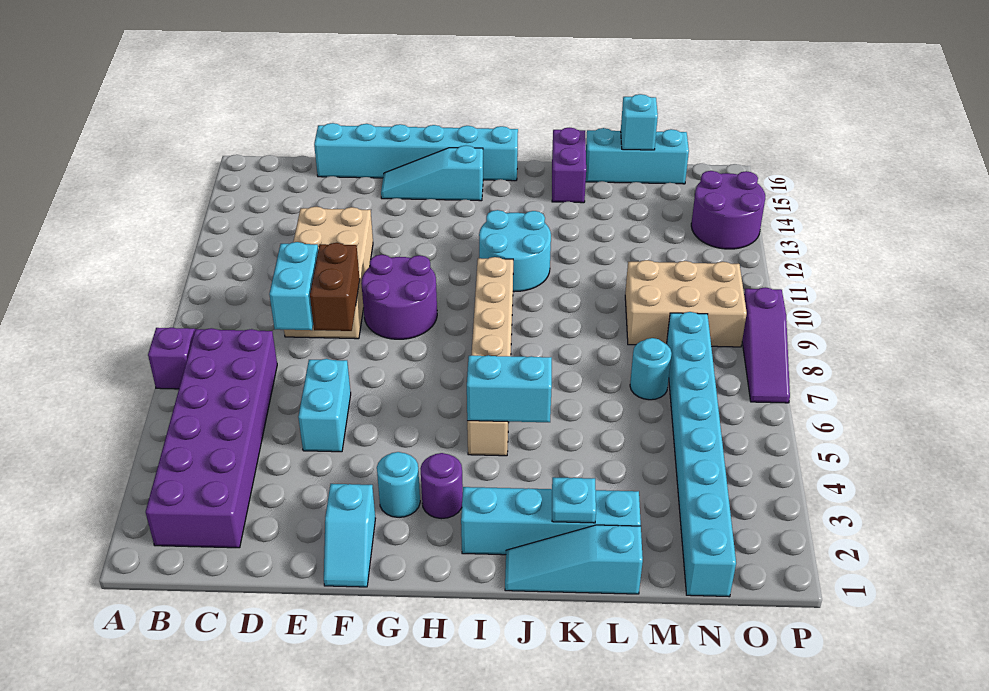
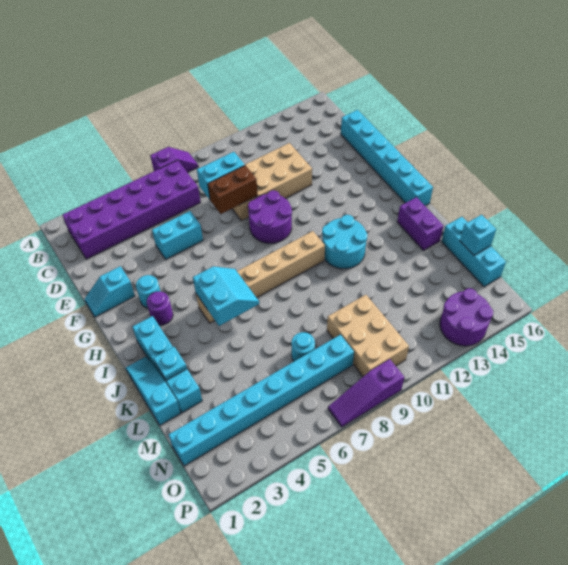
cyan 1x3 slope [381,145,483,201] -> none
purple 1x2 brick [552,128,586,203] -> purple 1x2 brick turned to [397,197,444,251]

